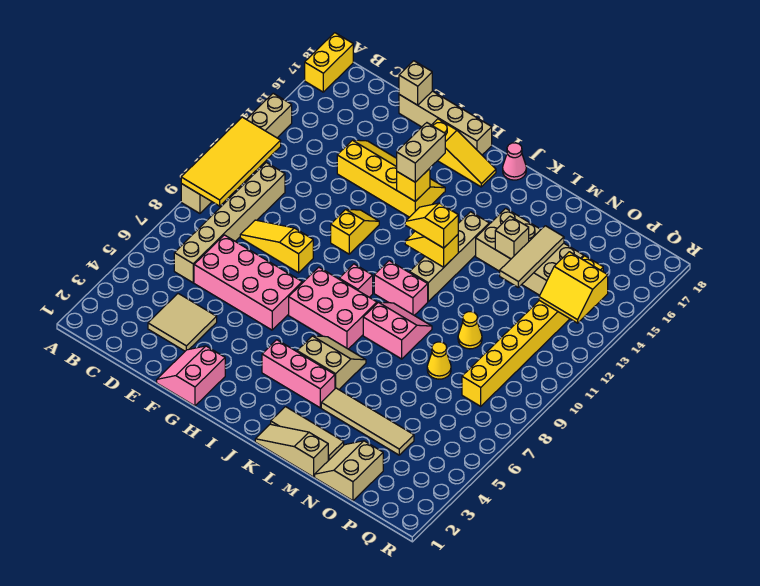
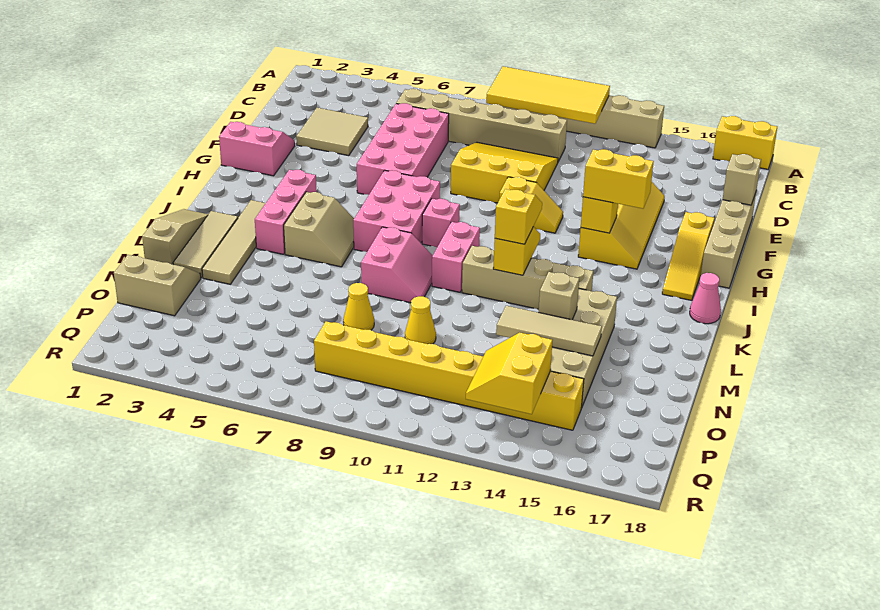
yellow 1x3 slope [240,220,313,273] -> yellow 3x3 slope [451,142,558,203]
tan 1x2 brick [397,123,445,182] -> yellow 1x2 brick [583,149,654,209]
tan 1x4 tile [321,388,414,455] -> tan 1x4 tile moved to [202,200,266,284]

